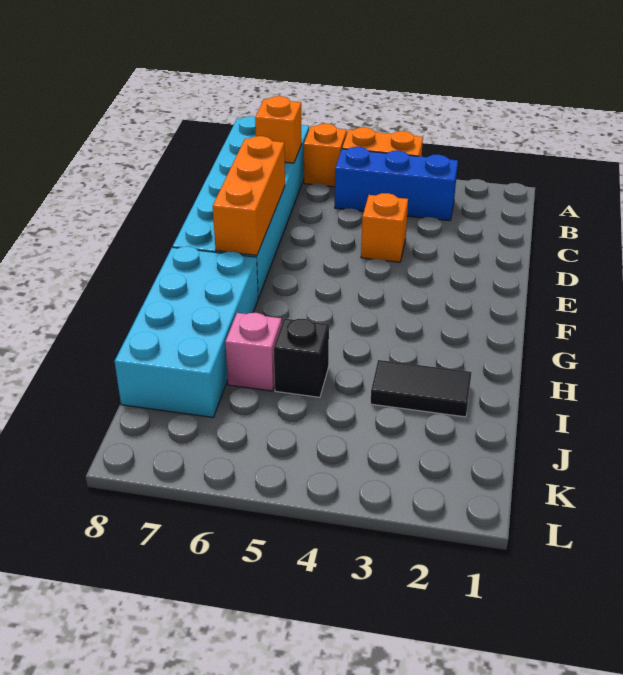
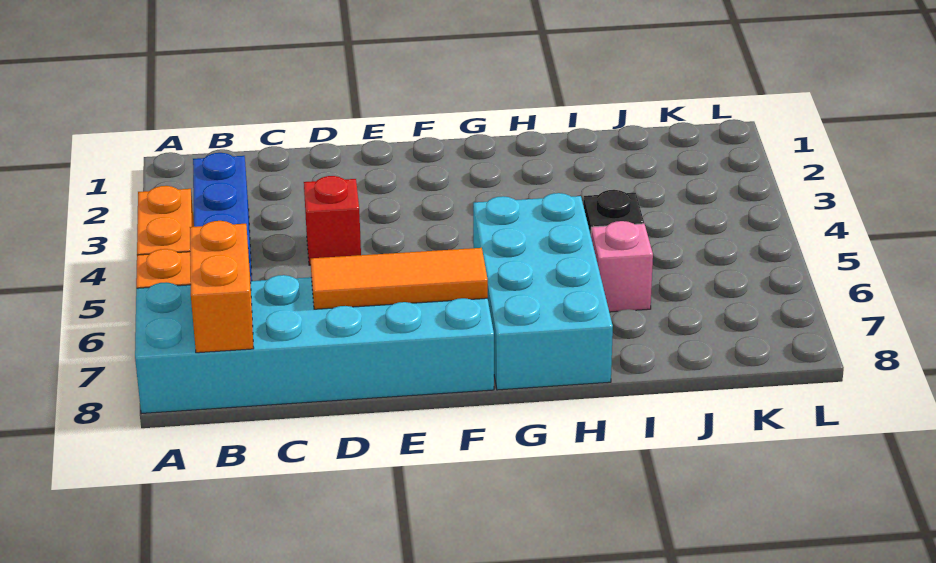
orange 1x1 brick [255,96,302,163] -> orange 1x2 brick [190,221,254,353]
orange 1x1 brick [361,193,408,262] -> red 1x1 brick [304,176,361,265]
orange 1x3 brick [213,136,285,255] -> orange 1x3 tile [310,248,488,309]
cyan 2x4 brick [115,246,258,417] -> cyan 2x4 brick turned to [473,193,613,390]
black 1x2 tile [370,360,472,417] -> none

